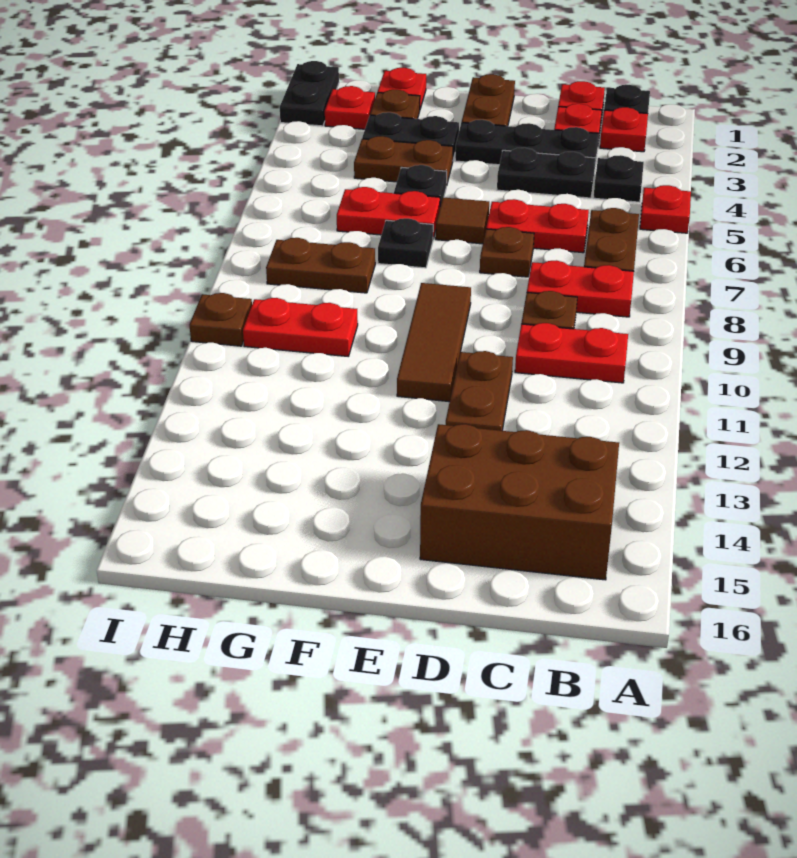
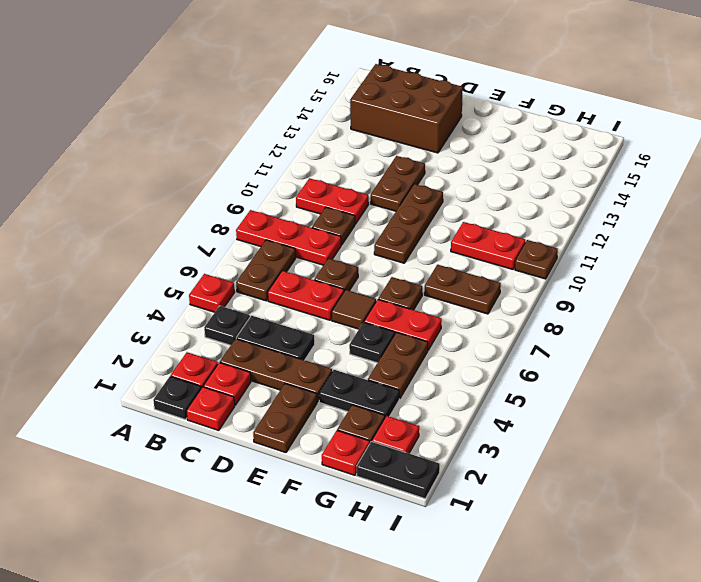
red 1x2 plate [527,260,634,317] -> red 1x3 plate [236,210,341,265]
black 1x3 plate [455,120,599,165] -> brown 1x3 plate [220,339,332,402]
brown 1x3 tile [397,283,471,402] -> brown 1x3 plate [374,184,443,263]
brown 1x2 plate [354,136,453,186] -> brown 1x2 plate turned to [368,332,428,399]
black 1x1 plate [378,218,433,268] -> brown 1x1 plate [378,277,422,310]
black 1x2 plate [280,61,339,126] -> black 1x2 plate turned to [357,441,440,499]

